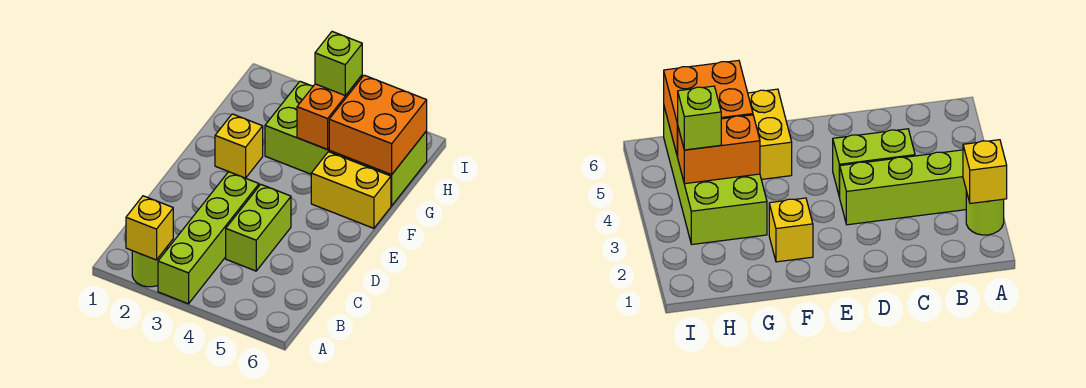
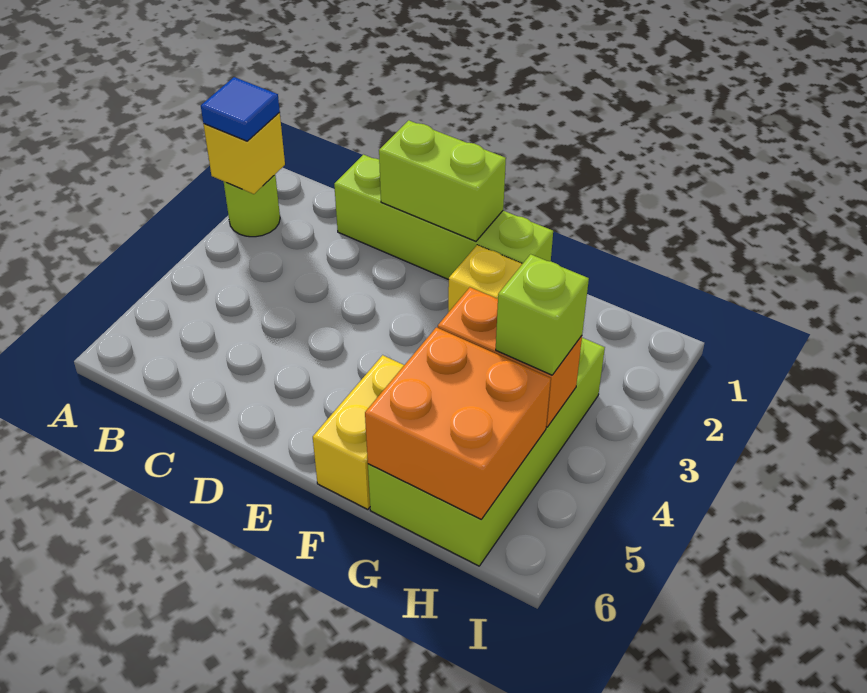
none -> blue 1x1 tile [201,77,280,141]
lime 1x4 brick [158,172,259,304] -> lime 1x4 brick moved to [334,155,553,280]
lime 1x2 brick [226,184,291,271] -> lime 1x2 brick moved to [379,120,506,241]

